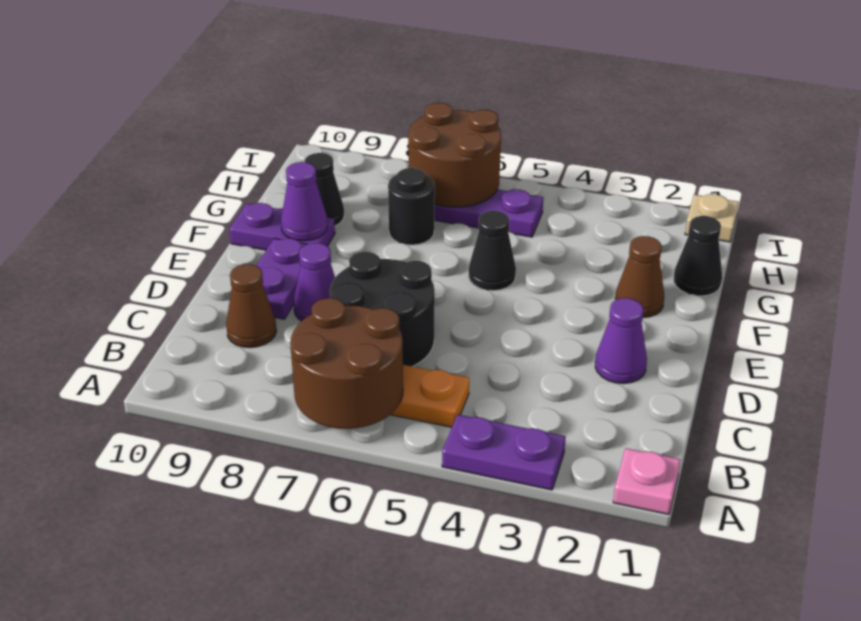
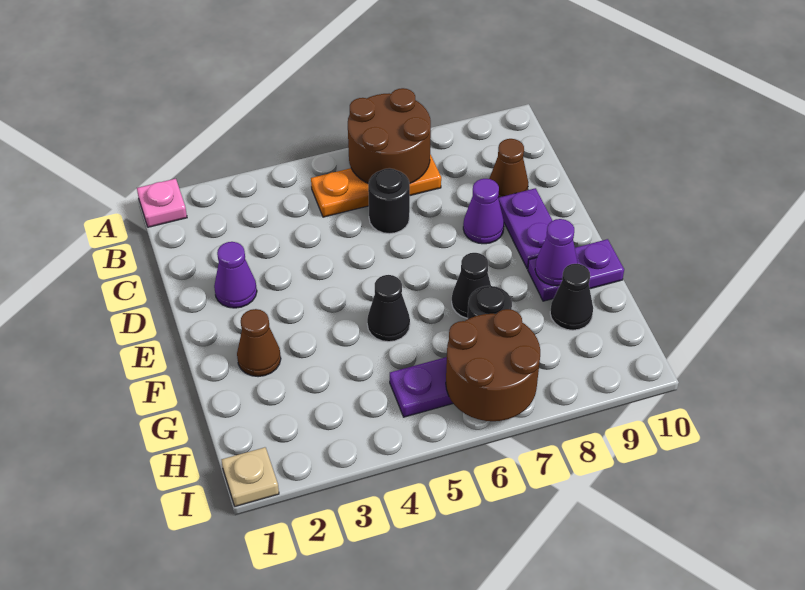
purple 1x2 plate [442,414,566,490] -> none
black 2x2 round brick [330,252,435,367] -> black 1x1 round brick [368,168,410,234]
black 1x1 cone [674,216,722,296] -> black 1x1 cone moved to [452,253,491,318]

